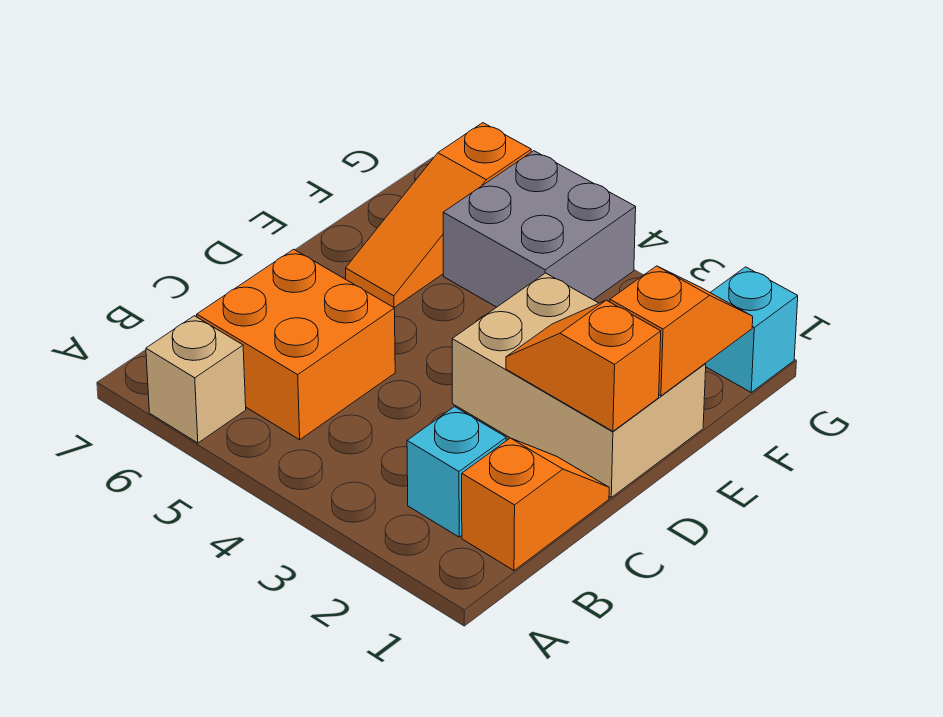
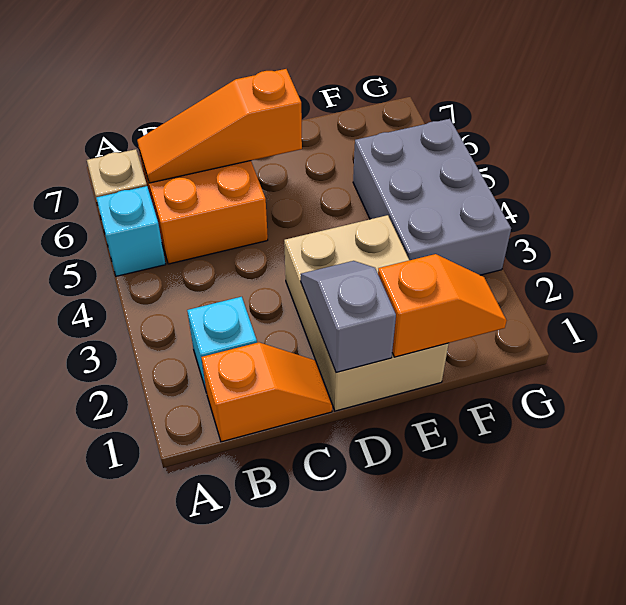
orange 1x2 slope [506,300,661,431] -> grey 1x2 slope [301,261,396,372]
orange 1x3 slope [346,123,531,307] -> orange 1x3 slope moved to [137,69,302,183]
grey 2x2 brick [443,151,636,307] -> grey 2x3 brick [353,119,511,275]
cyan 1x1 brick [706,267,798,392] -> cyan 1x1 brick moved to [96,186,166,276]

